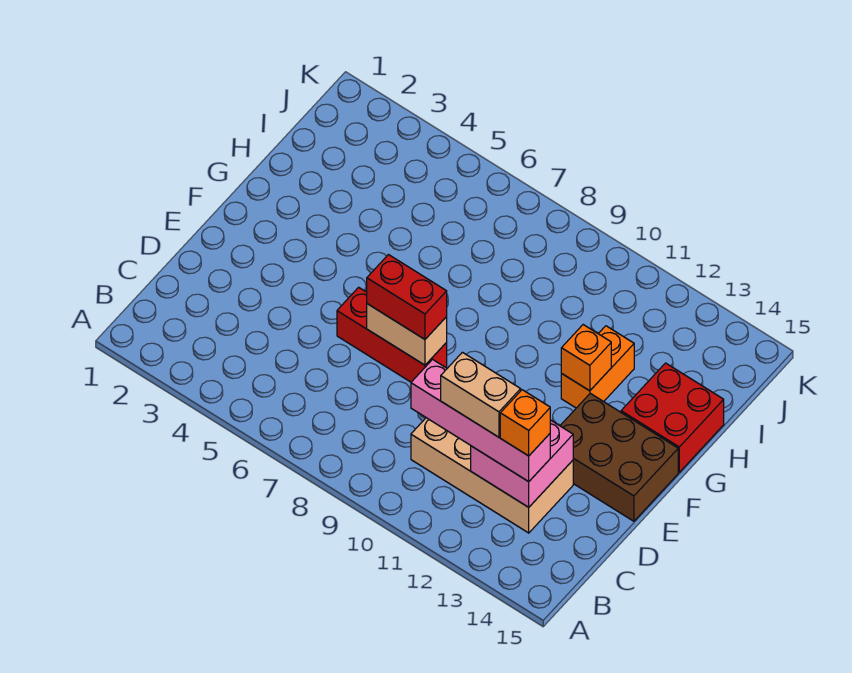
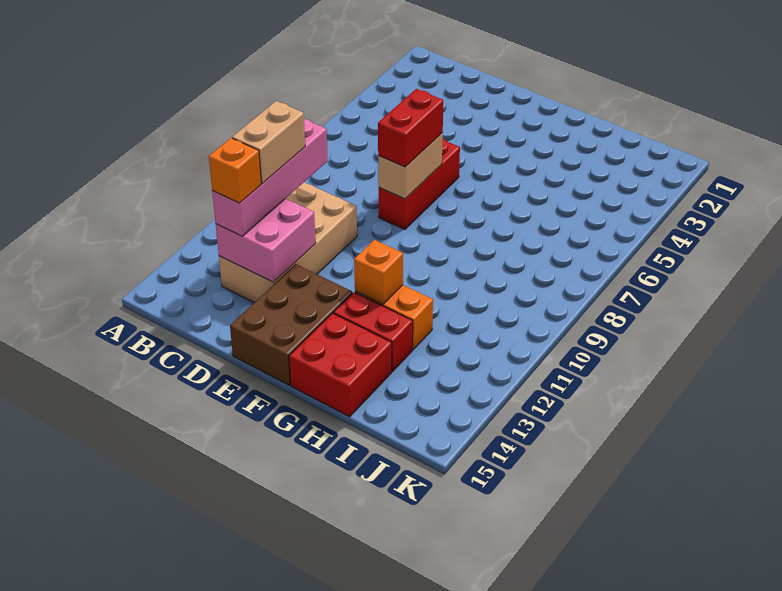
none -> red 1x2 brick [334,292,413,371]

